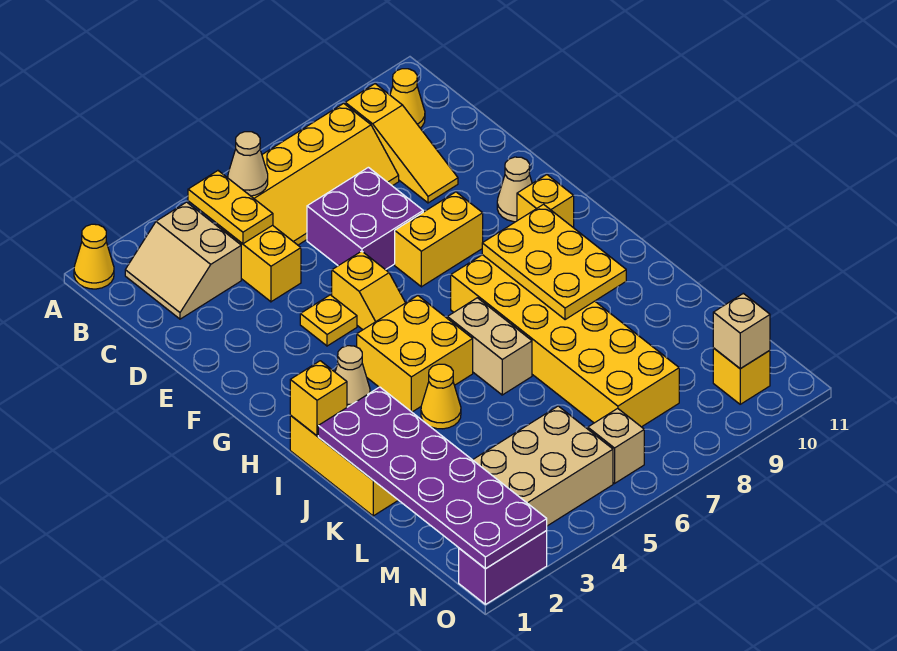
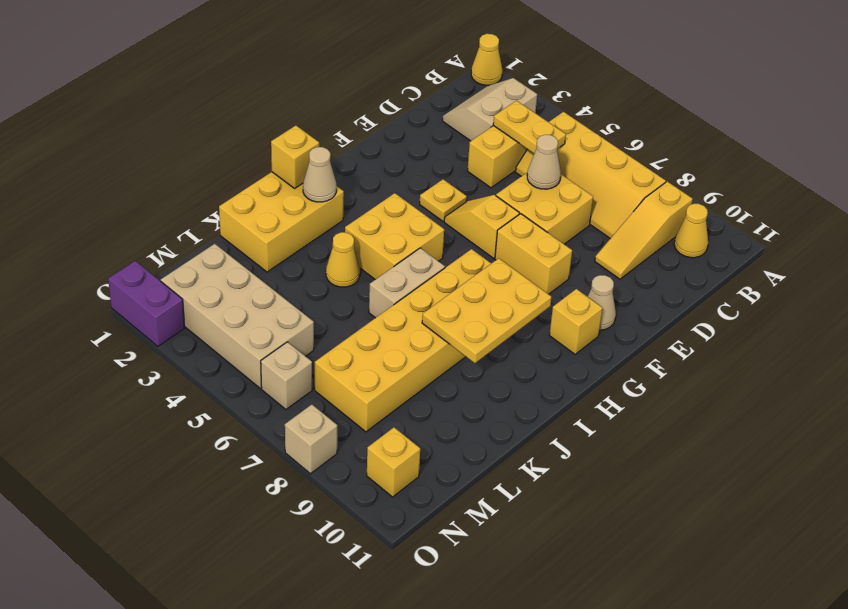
yellow 1x2 plate [188,171,273,244] -> yellow 1x2 plate turned to [493,101,566,153]
tan 1x1 cone [228,132,268,196] -> tan 1x1 cone moved to [527,135,561,189]
purple 2x2 brick [307,167,423,270] -> yellow 2x2 brick [496,173,593,244]
yellow 1x2 slope [332,251,405,330] -> yellow 1x2 slope turned to [444,195,519,258]
purple 2x6 plate [318,387,547,569] -> none
tan 1x1 brick [713,293,770,369] -> tan 1x1 brick moved to [285,405,337,474]

